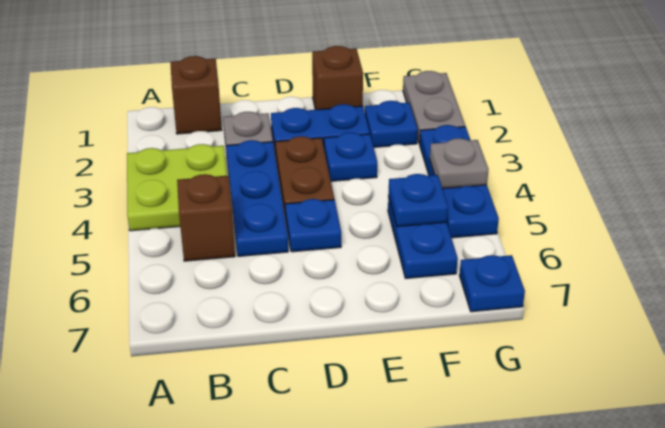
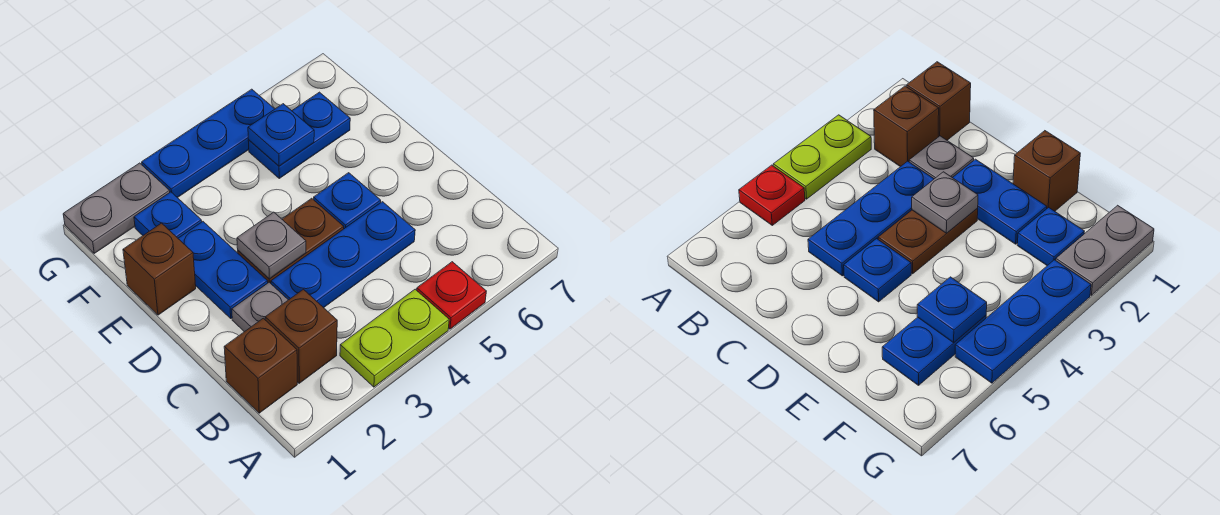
lime 2x2 plate [127,144,227,231] -> lime 1x2 plate [340,289,449,387]
none -> red 1x1 plate [417,262,486,329]
brown 1x1 brick [177,174,235,261] -> brown 1x1 brick moved to [265,289,337,383]
blue 1x1 plate [324,133,377,181] -> none
grey 1x1 plate [430,138,488,189] -> grey 1x1 plate moved to [237,212,306,279]
blue 1x1 plate [459,255,525,312] -> none

